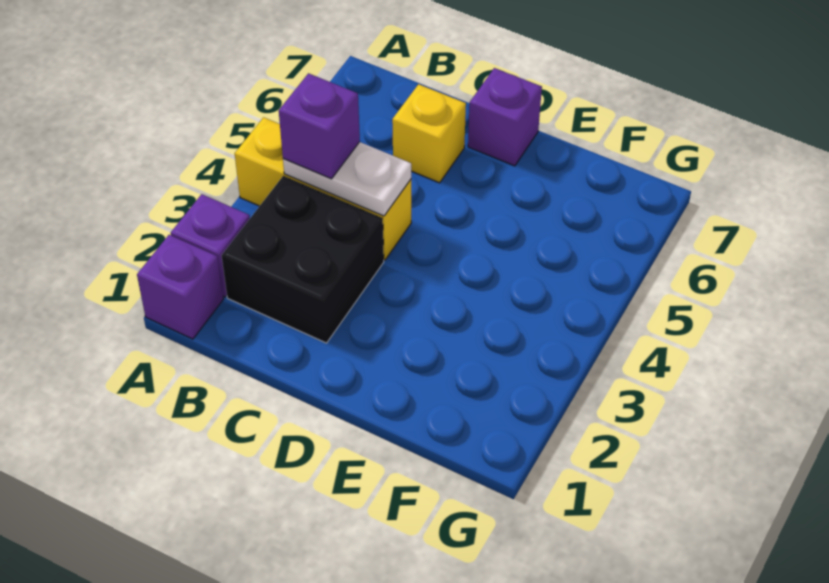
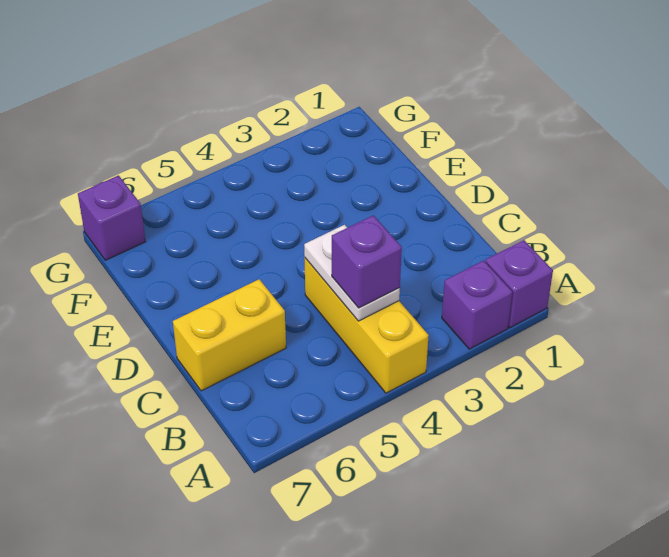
black 2x2 brick [222,176,384,343] -> none
yellow 1x1 brick [392,84,466,183] -> yellow 1x2 brick [173,279,286,391]
purple 1x1 brick [468,68,542,166] -> purple 1x1 brick moved to [78,175,146,260]

